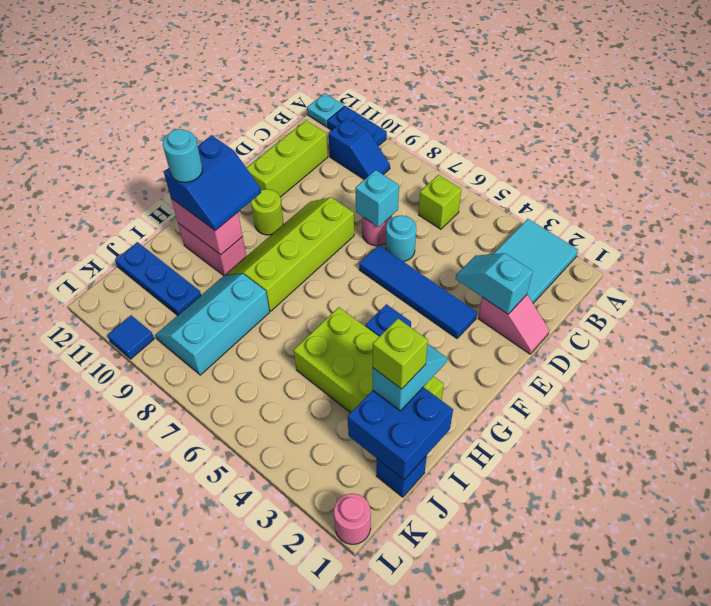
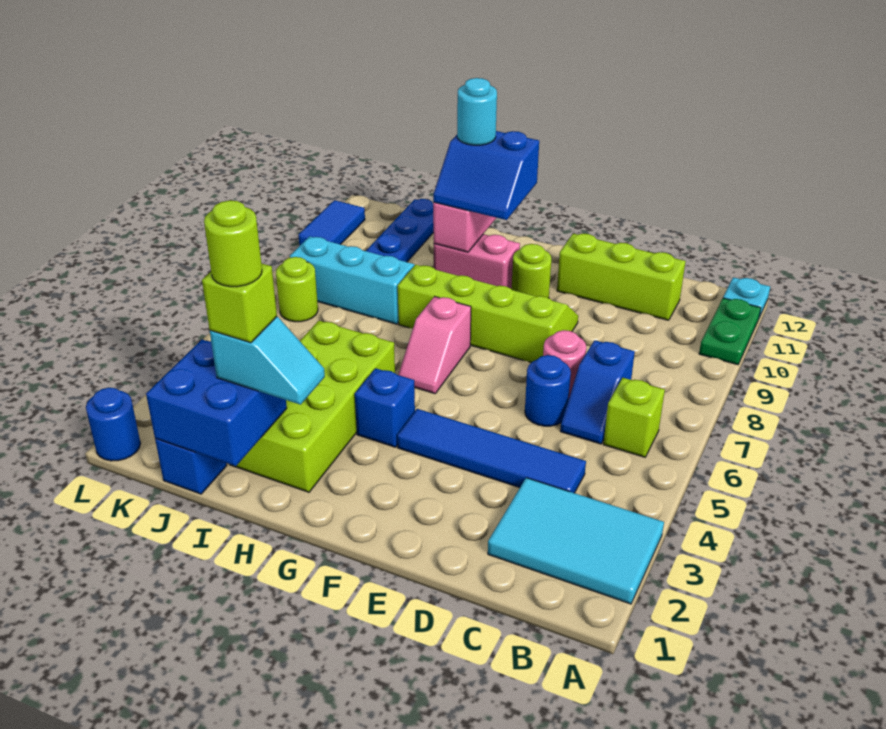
blue 1x2 plate [328,106,387,146] -> green 1x2 plate [699,298,761,365]
blue 1x2 slope [329,118,390,180] -> blue 1x2 slope moved to [560,340,635,444]
pink 1x2 slope [478,295,549,354] -> pink 1x2 slope moved to [398,297,471,394]
cyan 1x2 slope [456,253,533,314] -> none
cyan 1x1 round brick [386,216,416,262] -> blue 1x1 round brick [525,355,571,426]
cyan 1x1 brick [355,170,399,227] -> none
blue 1x4 tile [359,245,477,338] -> blue 1x4 tile turned to [397,409,586,493]
pink 1x2 brick [178,223,246,276] -> pink 1x2 brick turned to [434,234,520,289]
none -> lime 1x1 round brick [204,200,262,287]
none -> lime 1x1 round brick [276,257,318,322]
pink 1x1 round brick [334,494,371,544] -> blue 1x1 round brick [86,388,141,461]
blue 1x1 tile [108,315,154,359] -> blue 1x2 tile [299,200,365,246]

